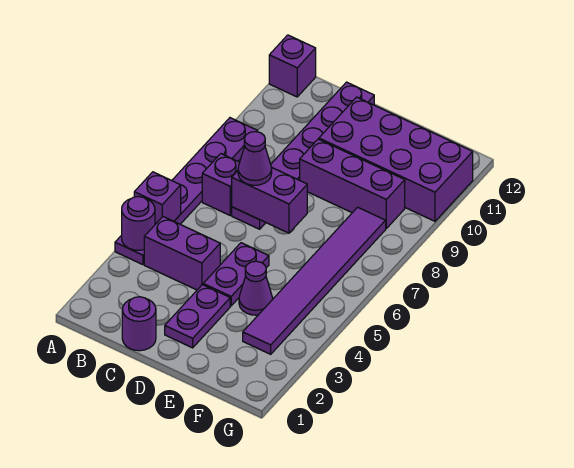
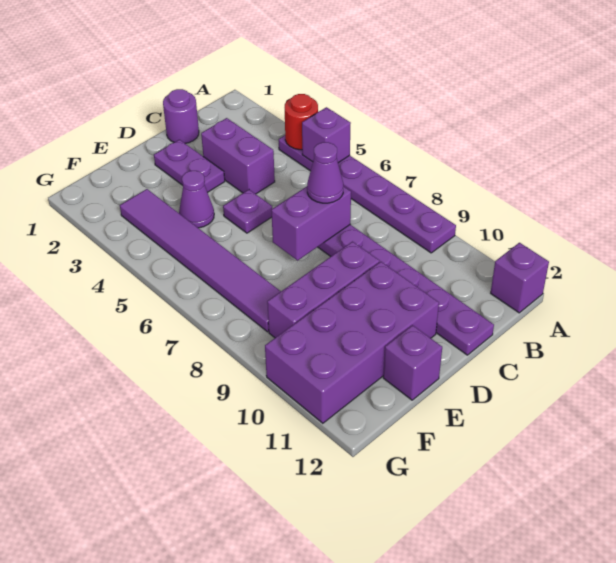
purple 1x1 round brick [122,197,155,250] -> red 1x1 round brick [285,94,318,150]
purple 1x2 brick [144,217,220,290] -> purple 1x2 brick turned to [201,118,275,194]
purple 1x1 brick [202,154,240,215] -> purple 1x1 brick moved to [383,325,442,400]
purple 1x2 plate [203,243,269,306] -> purple 1x1 plate [223,190,272,233]

